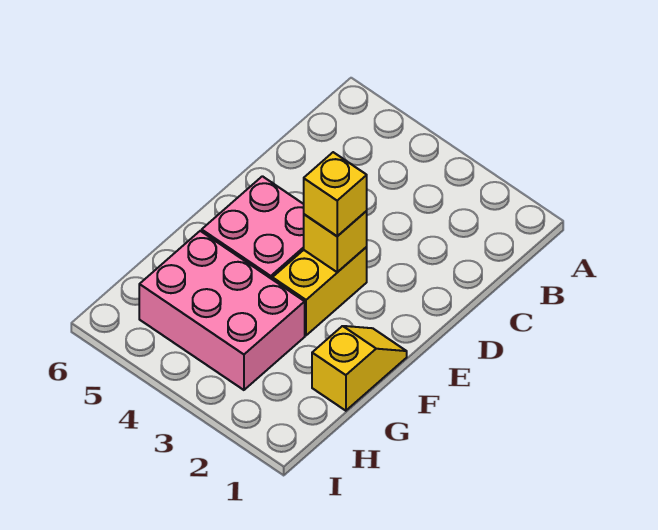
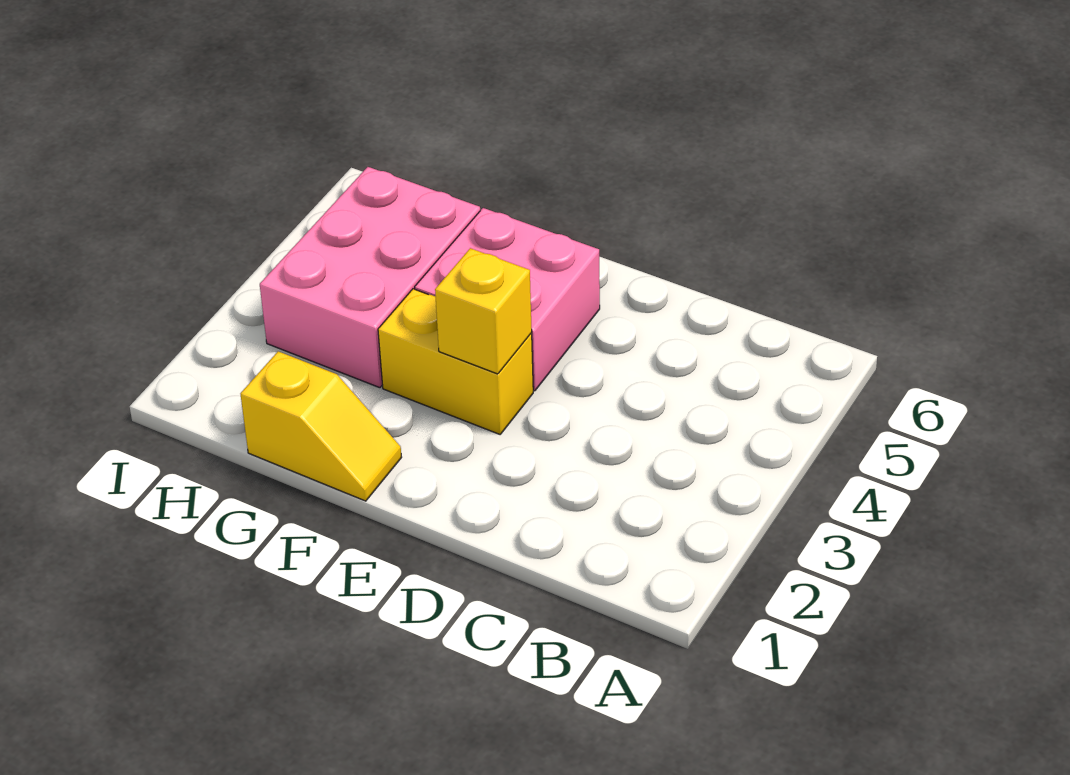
yellow 1x1 brick [304,152,367,236] -> none

